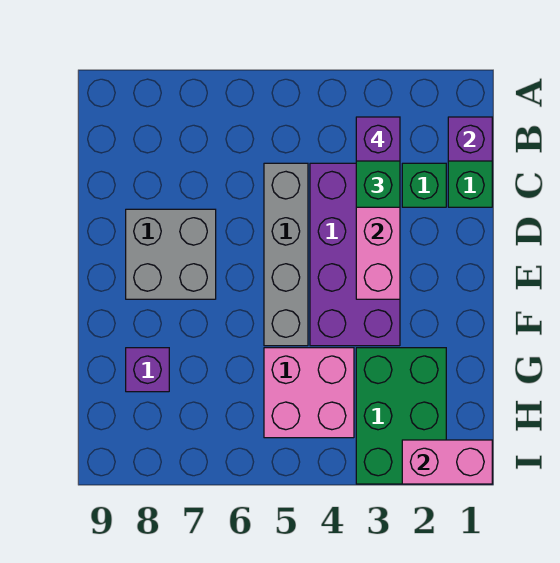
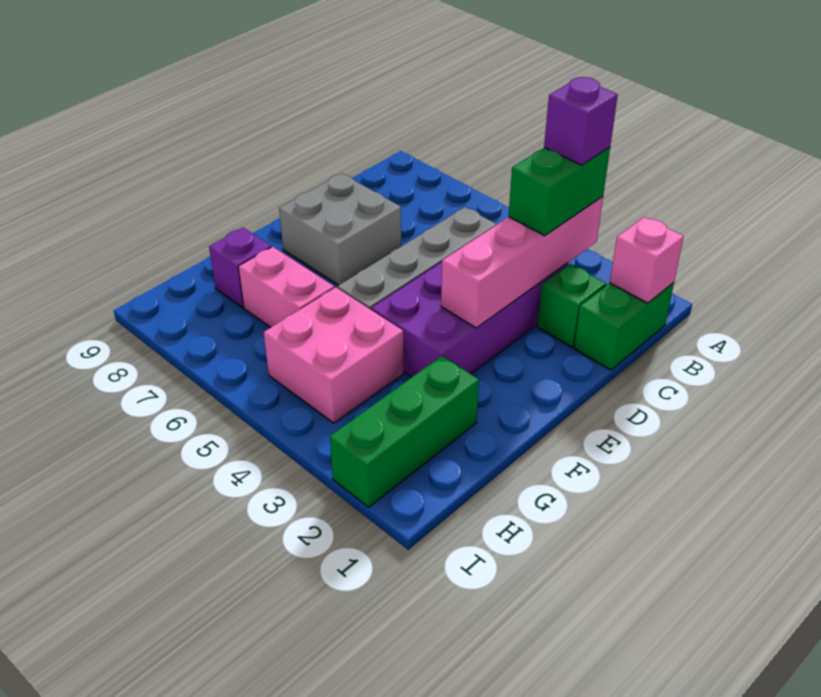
purple 1x1 brick [448,117,492,161] -> pink 1x1 brick [610,217,684,303]
green 2x3 brick [356,348,446,484] -> green 1x3 brick [330,356,479,507]
pink 1x2 brick [402,440,492,484] -> pink 1x2 brick moved to [238,247,334,327]

